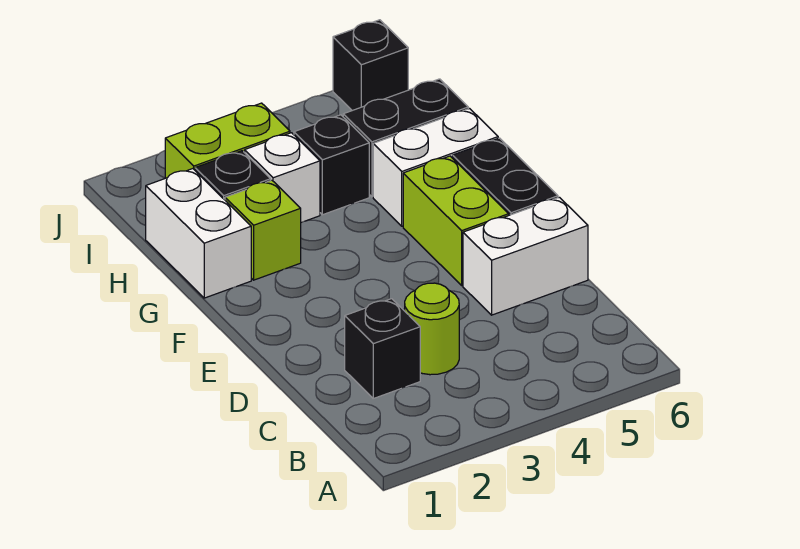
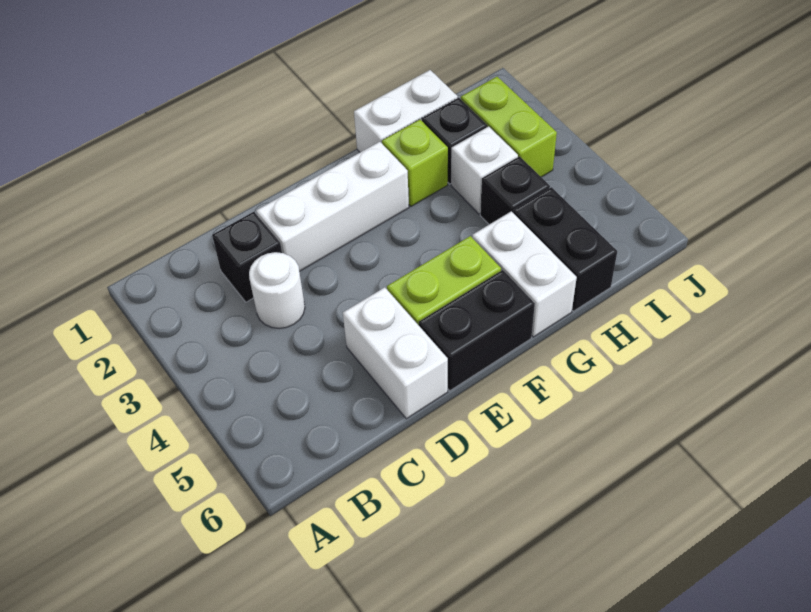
lime 1x1 round brick [405,283,459,375] -> white 1x1 round brick [249,252,305,328]
none -> white 1x3 brick [256,142,409,271]
black 1x1 brick [333,20,408,111] -> none

